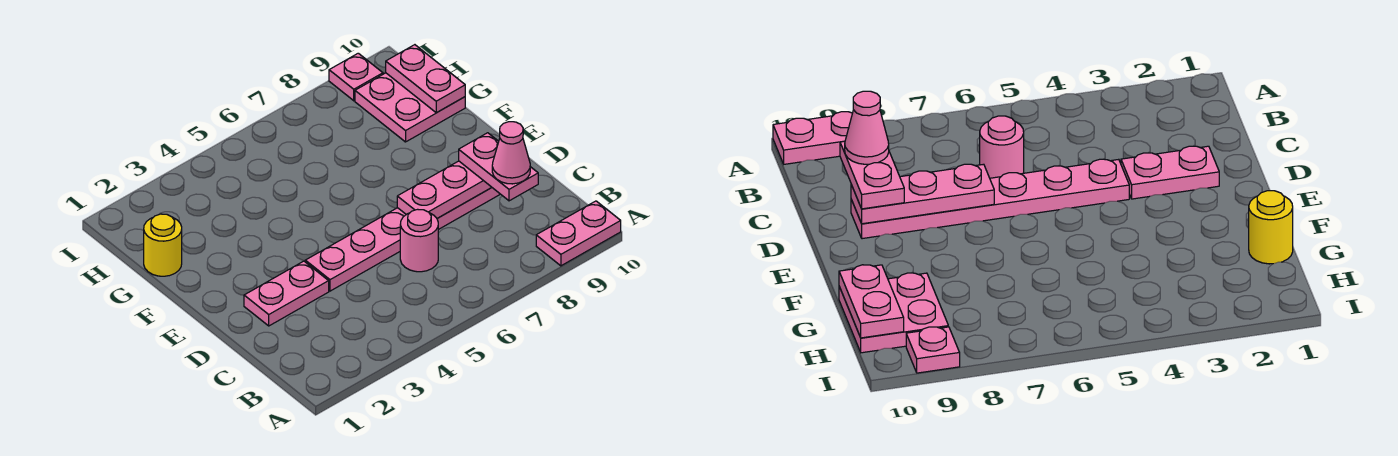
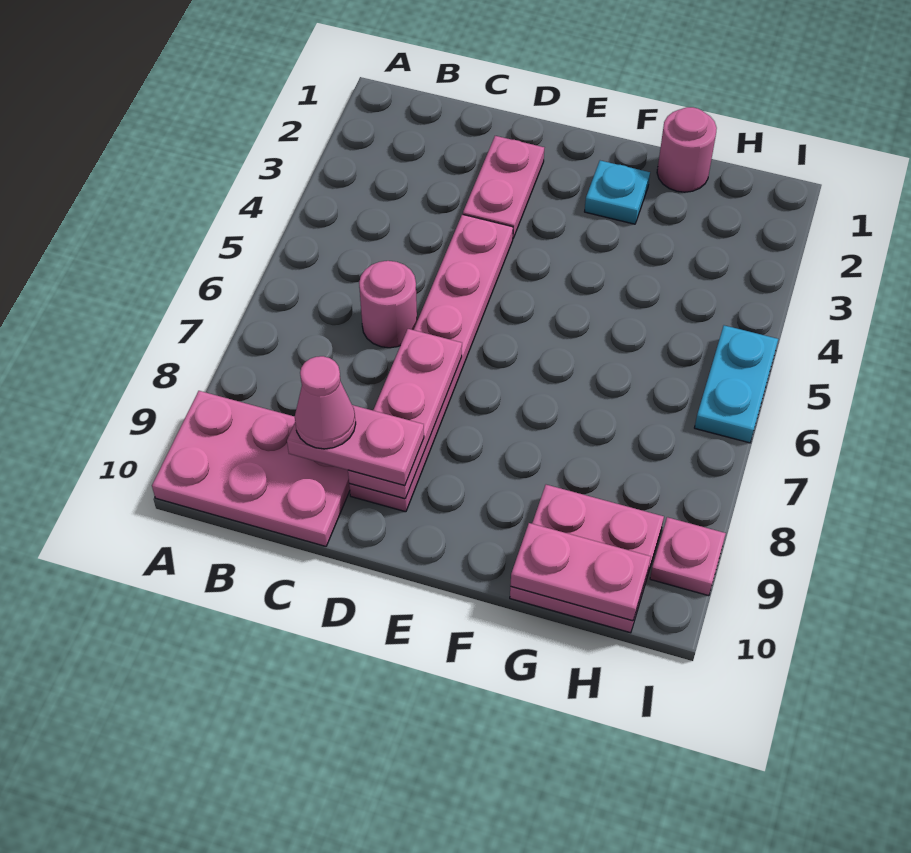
pink 1x2 plate [536,201,621,266] -> pink 2x3 plate [152,391,350,546]
none -> cyan 1x1 plate [585,161,650,224]
yellow 1x1 round brick [144,214,182,276] -> pink 1x1 round brick [657,107,717,192]
none -> cyan 1x2 plate [695,325,778,443]

